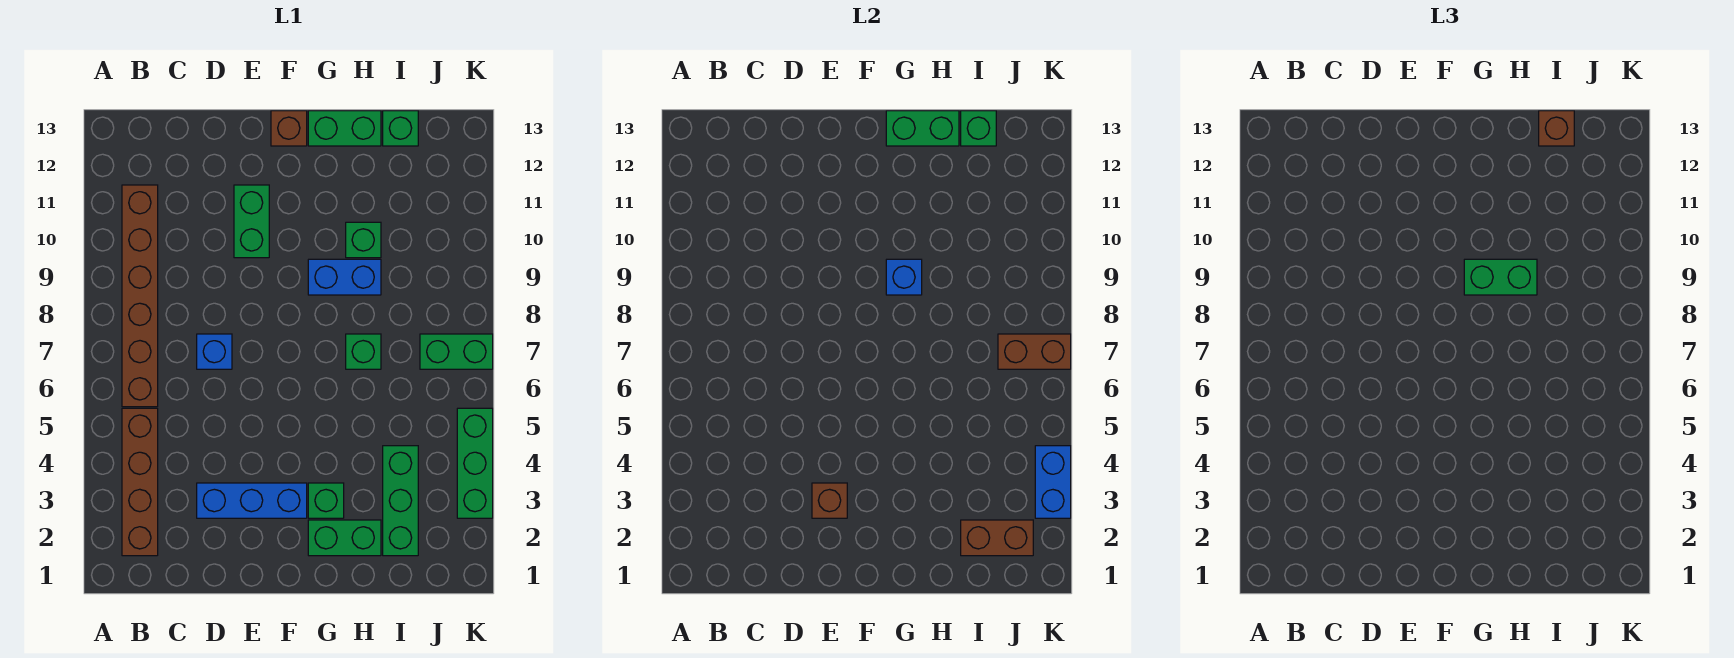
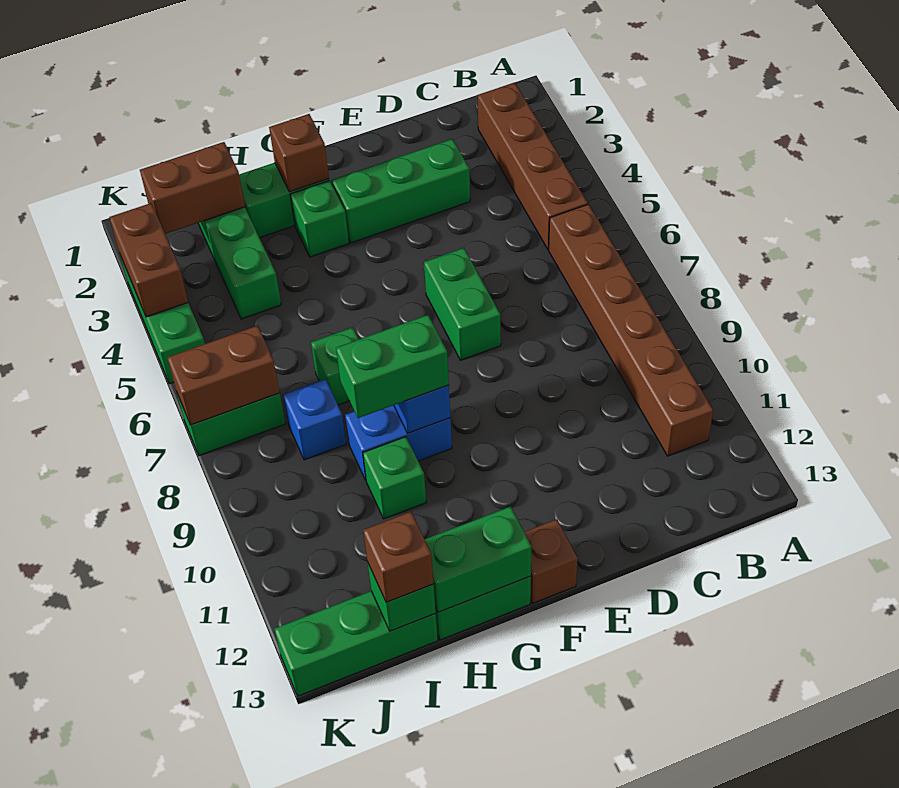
blue 1x3 brick [197,483,307,518] -> green 1x3 brick [332,139,470,243]
blue 1x1 brick [197,334,232,369] -> blue 1x1 brick moved to [283,379,346,460]
brown 1x1 brick [812,483,847,518] -> brown 1x1 brick moved to [269,114,329,192]
green 1x2 brick [234,185,269,258] -> green 1x2 brick moved to [424,248,501,360]
green 1x1 brick [383,111,418,146] -> green 1x3 brick [274,591,438,696]
blue 1x2 brick [1035,446,1071,518] -> brown 1x2 brick [109,203,188,317]

